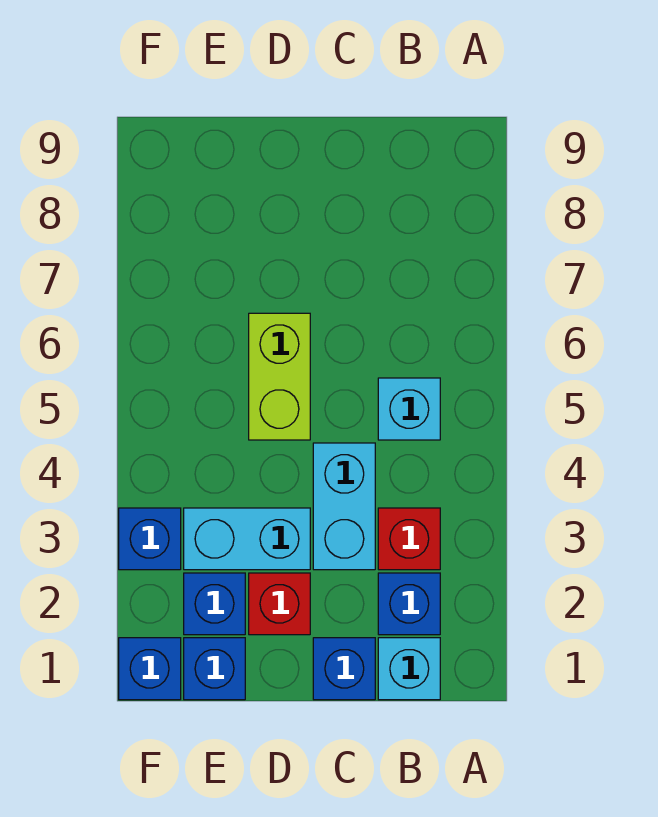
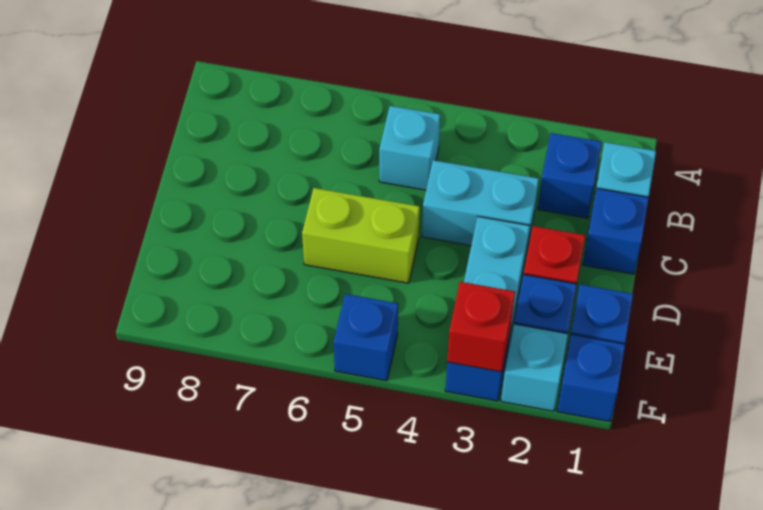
red 1x1 brick [378,508,440,570] -> red 1x1 brick moved to [447,282,515,372]
none -> cyan 1x1 brick [501,324,568,411]
none -> blue 1x1 brick [334,294,398,381]

